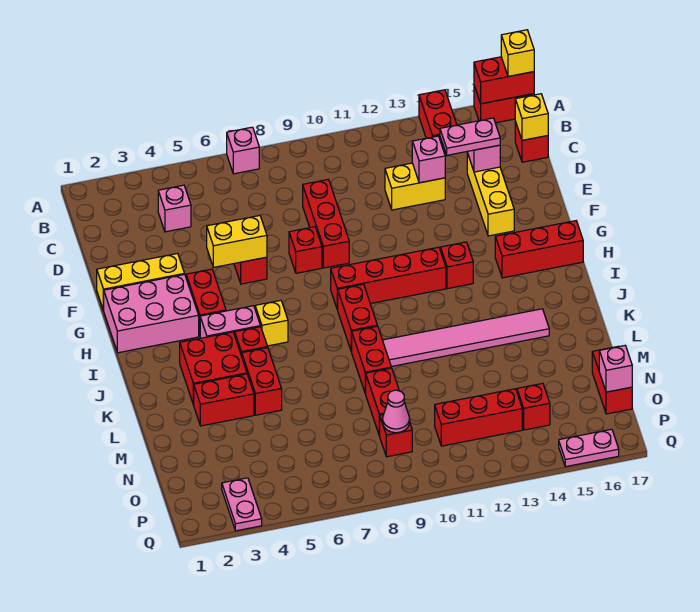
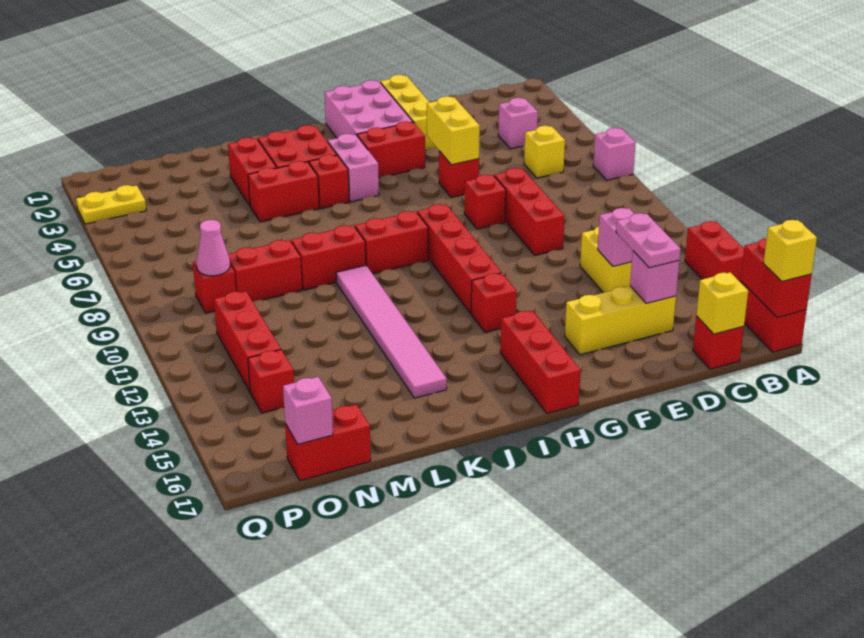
red 1x2 brick [419,90,457,155] -> red 1x2 brick turned to [685,221,744,282]
red 1x3 brick [303,179,349,268] -> red 1x3 brick turned to [494,168,565,255]
yellow 1x1 brick [255,300,288,346] -> yellow 1x1 brick moved to [524,126,565,178]
pink 1x2 plate [222,478,262,531] -> yellow 1x2 plate [76,185,146,224]
pink 1x2 plate [559,429,619,467] -> none

